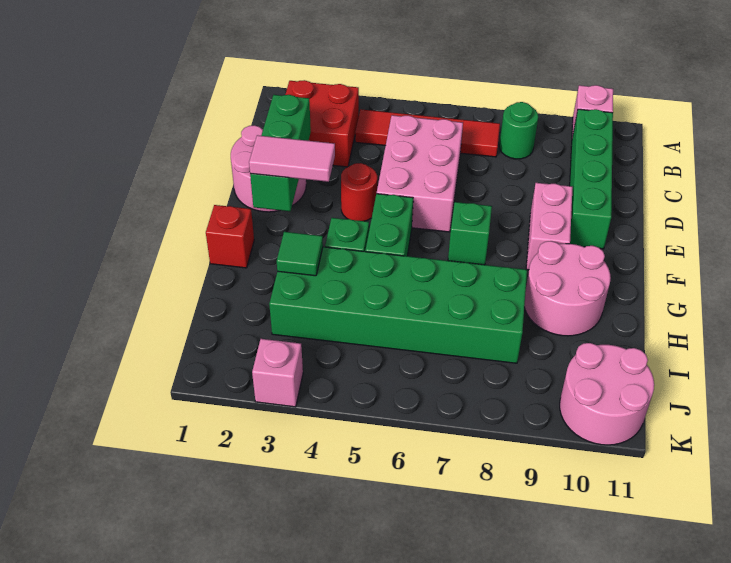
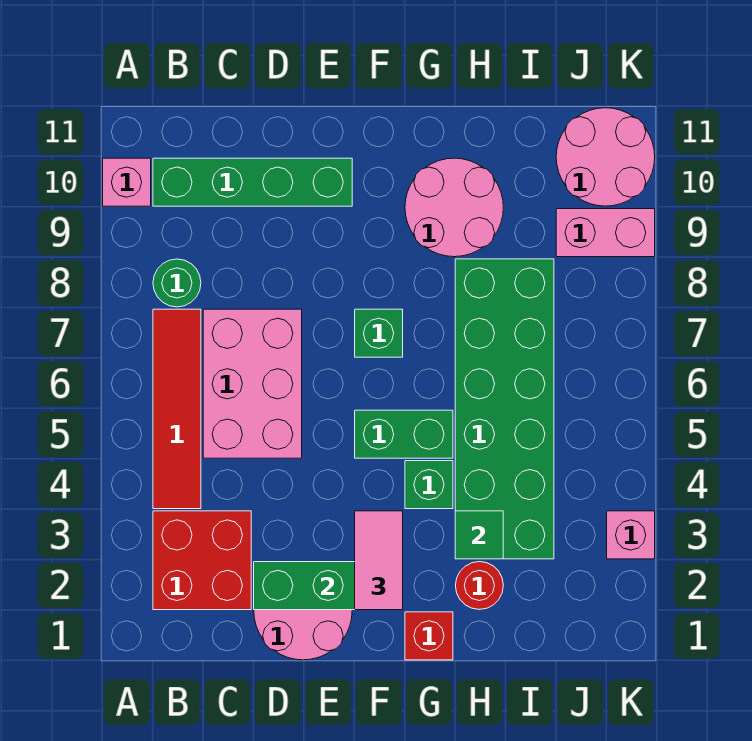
pink 2x3 brick [377,115,463,232] -> pink 2x3 brick turned to [203,309,302,458]
red 1x1 round brick [341,163,377,221] -> red 1x1 round brick moved to [456,562,503,609]
pink 1x2 brick [526,183,573,270] -> pink 1x2 brick moved to [556,209,655,257]

